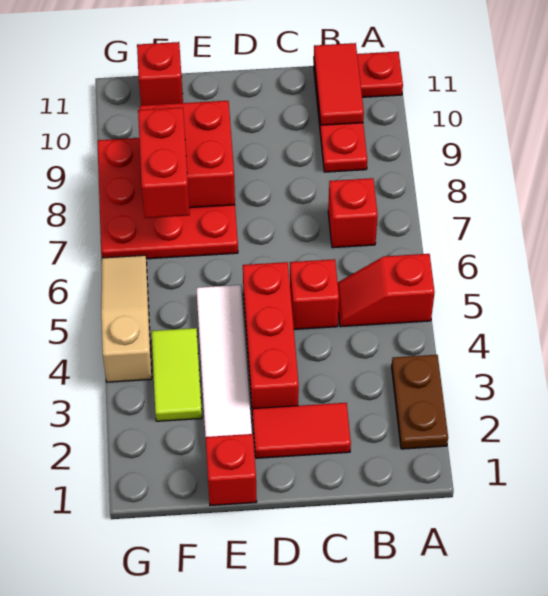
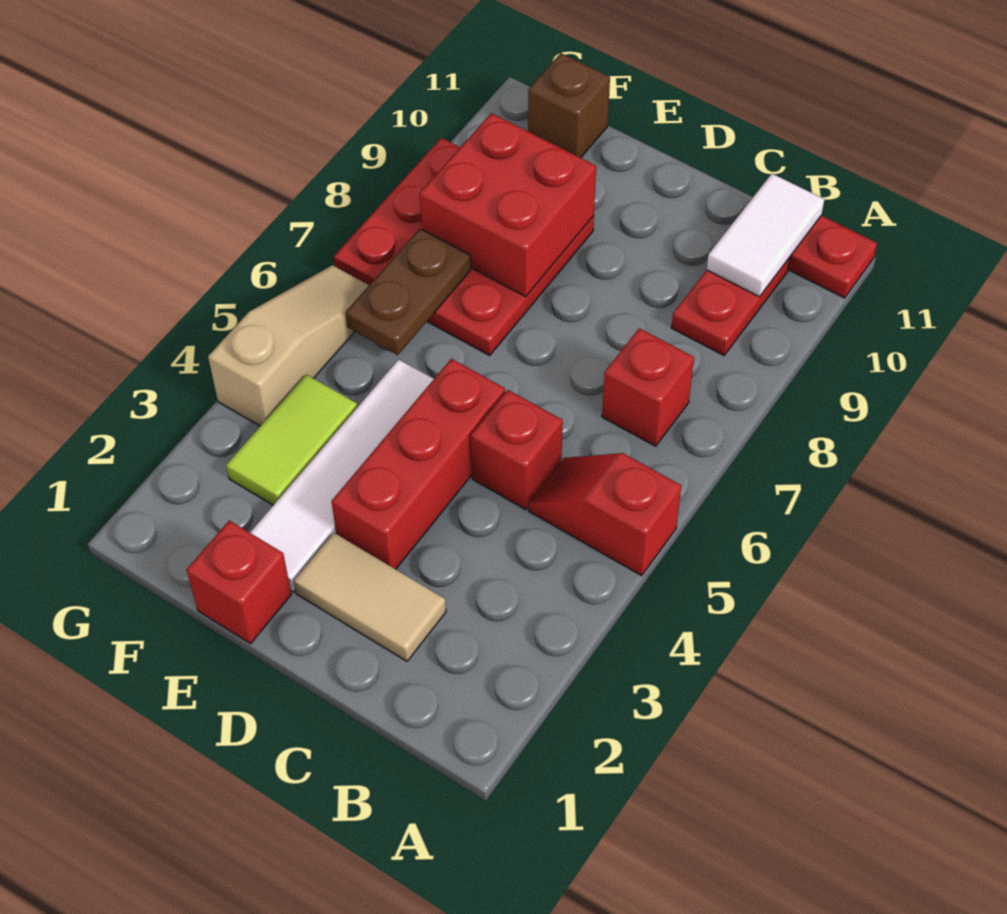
brown 1x2 plate [392,355,448,449] -> brown 1x2 plate moved to [345,229,471,355]
red 1x2 tile [314,43,364,125] -> white 1x2 tile [707,174,824,297]
red 1x2 tile [252,403,351,458] -> tan 1x2 tile [294,533,446,661]
red 1x2 brick [138,107,190,218] -> none
red 1x1 brick [137,42,183,106] -> brown 1x1 brick [528,53,610,158]

